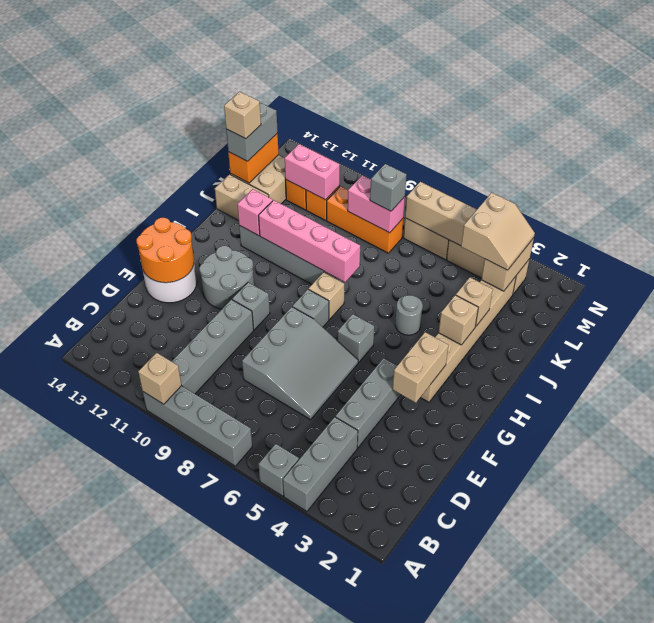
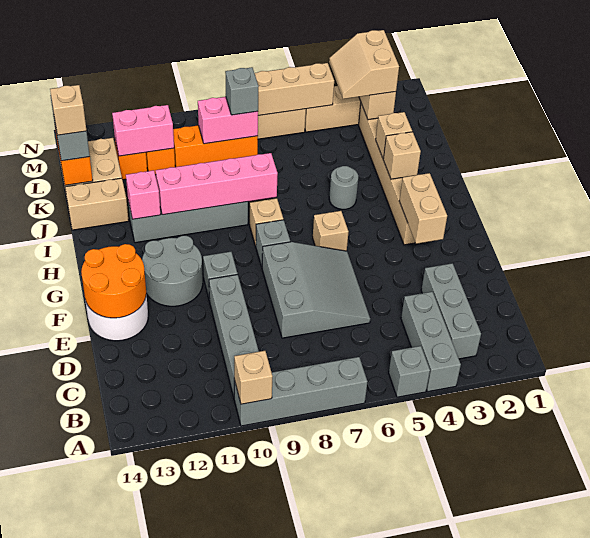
grey 1x3 brick [335,358,401,448] -> grey 1x3 brick moved to [421,263,481,359]
grey 1x1 brick [337,314,374,363] -> tan 1x1 brick [313,211,349,251]
tan 2x2 slope [461,193,535,270] -> tan 2x2 slope turned to [329,30,399,99]

